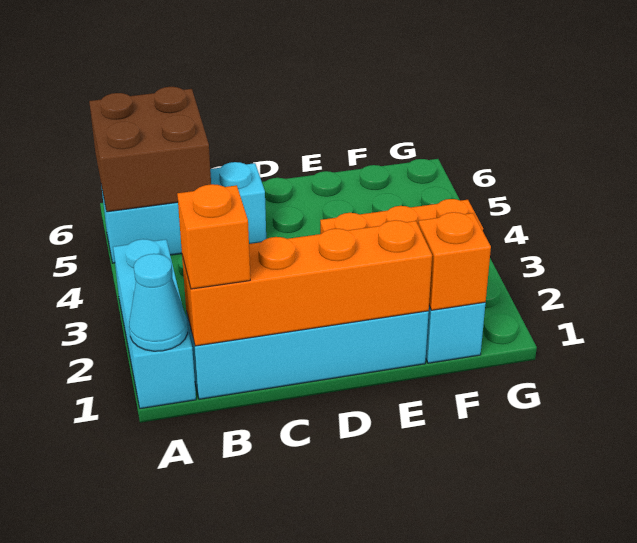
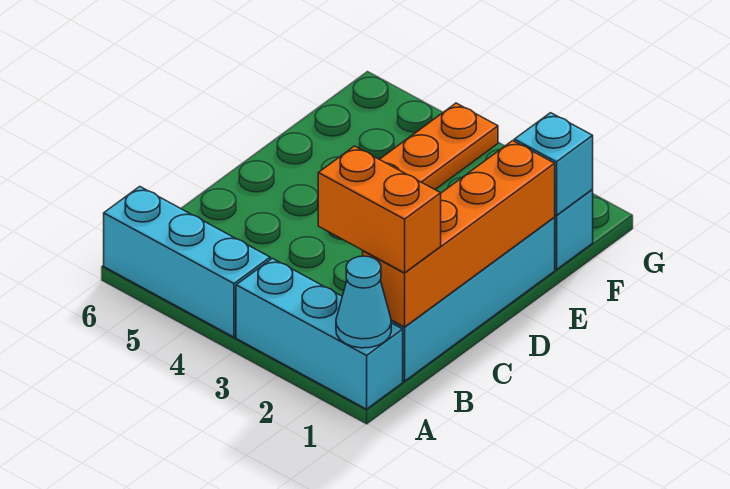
cyan 1x3 brick [101,162,266,263] -> cyan 1x3 brick turned to [104,187,270,337]
brown 2x2 brick [89,87,211,212] -> none
orange 1x1 brick [177,184,250,289] -> orange 1x2 brick [318,146,441,273]
orange 1x1 brick [419,212,491,310] -> cyan 1x1 brick [514,113,593,215]

